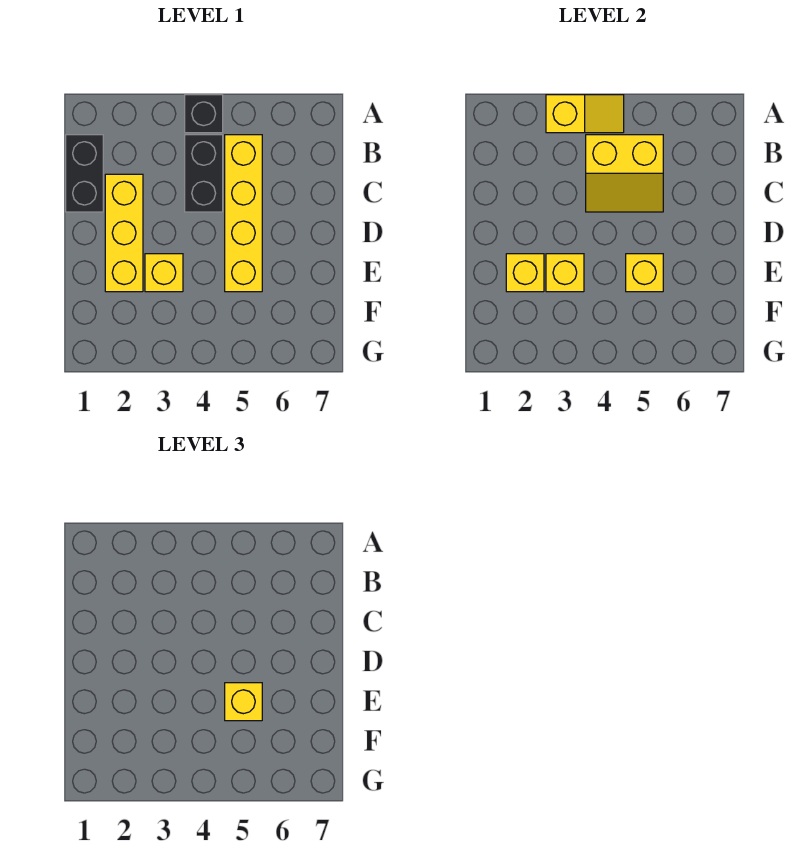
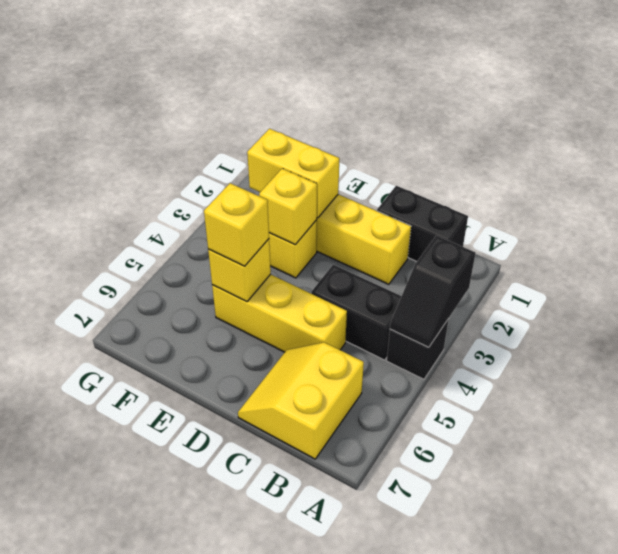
yellow 1x2 slope [546,95,624,133] -> black 1x2 slope [390,235,475,347]
yellow 2x2 slope [586,135,663,212] -> yellow 2x2 slope moved to [238,342,364,459]
yellow 1x4 brick [225,135,262,292] -> yellow 1x3 brick [212,274,347,352]
yellow 1x1 brick [506,254,544,292] -> yellow 1x2 brick [247,129,339,218]

